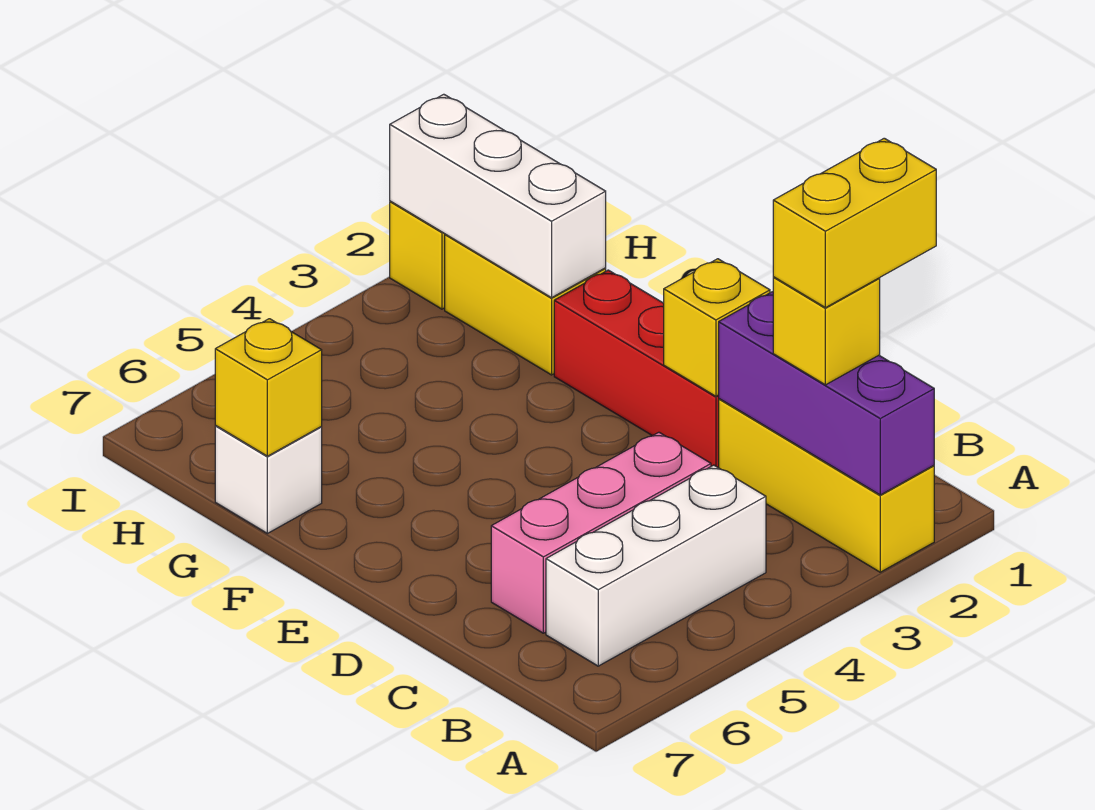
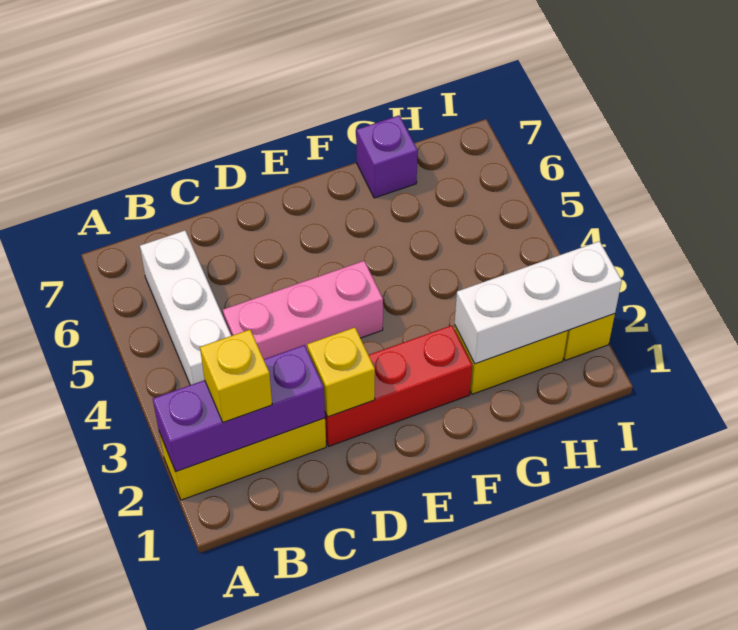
yellow 1x2 brick [773,138,936,308] -> none
pink 1x3 brick [491,432,711,633] -> pink 1x3 brick turned to [223,261,383,359]
white 1x1 brick [215,426,322,533] -> purple 1x1 brick [356,115,418,198]
yellow 1x1 brick [215,319,322,456] -> none

